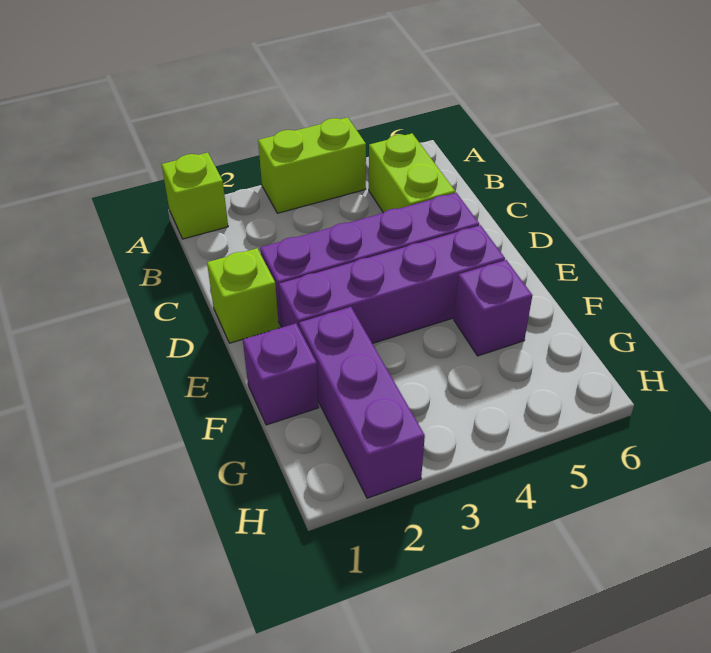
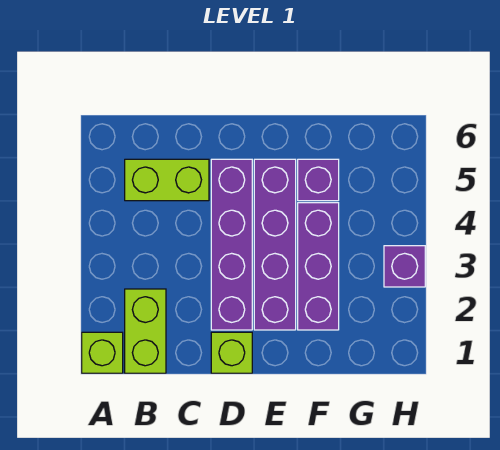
lime 1x2 brick [258,117,366,213] -> lime 1x2 brick moved to [125,289,166,373]
purple 1x1 brick [243,323,319,425] -> purple 1x1 brick moved to [384,246,425,287]
purple 1x3 brick [299,307,425,498] -> purple 1x3 brick turned to [298,203,339,330]

